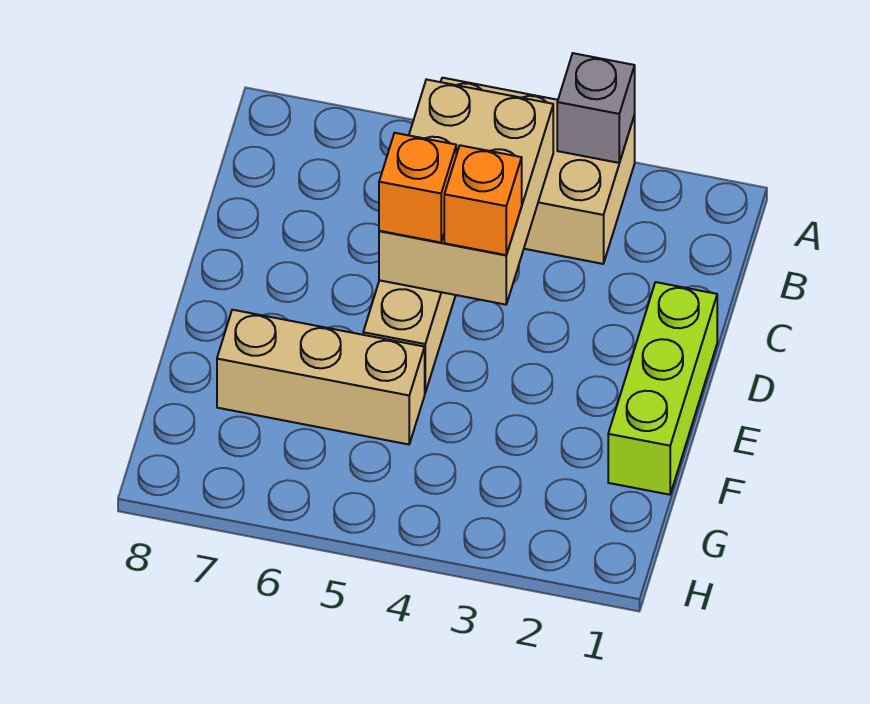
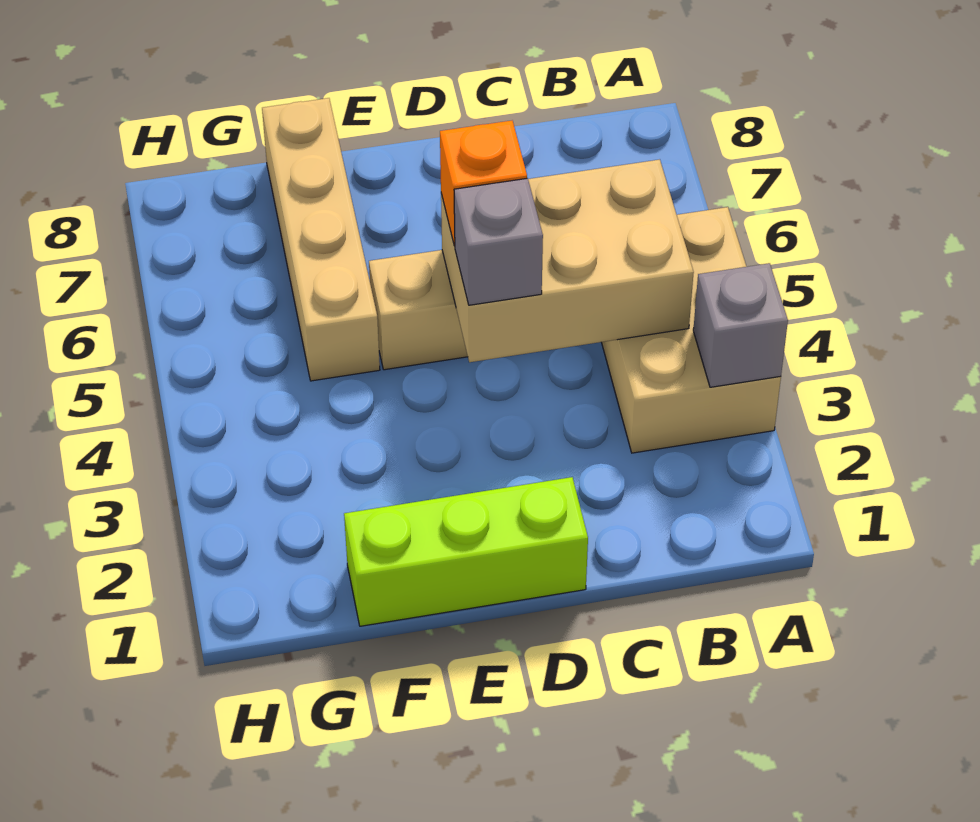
orange 1x1 brick [444,145,522,255] -> grey 1x1 brick [454,178,543,305]
tan 1x3 brick [217,310,425,444] -> tan 1x4 brick [262,98,380,381]

